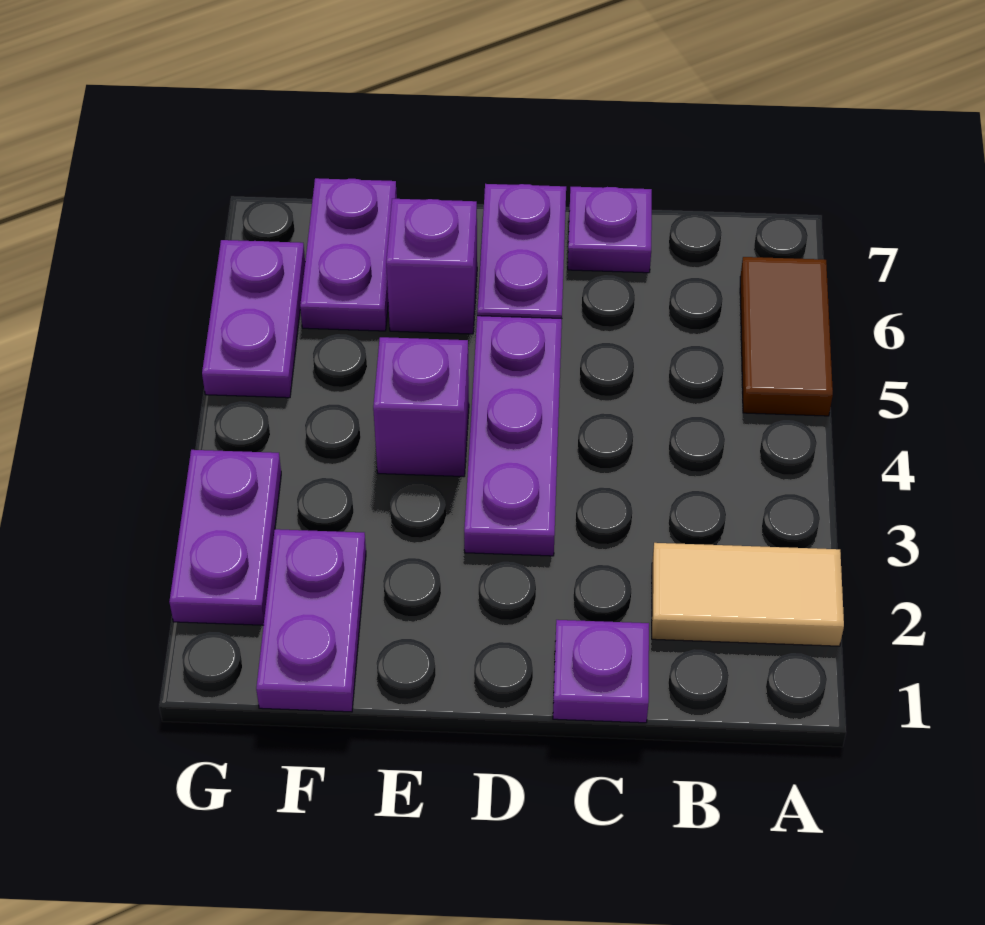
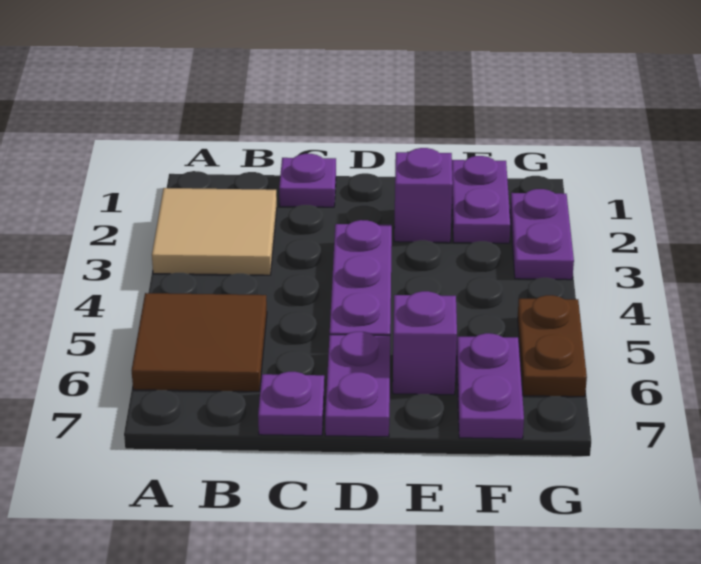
tan 1x2 tile [652,543,844,646] -> tan 2x2 tile [152,188,277,275]
brown 1x2 tile [740,257,833,416] -> brown 2x2 tile [132,293,267,392]
purple 1x1 brick [373,337,469,477] -> purple 1x1 brick moved to [394,148,453,243]
purple 1x2 plate [202,240,305,398] -> brown 1x2 plate [518,295,587,397]

